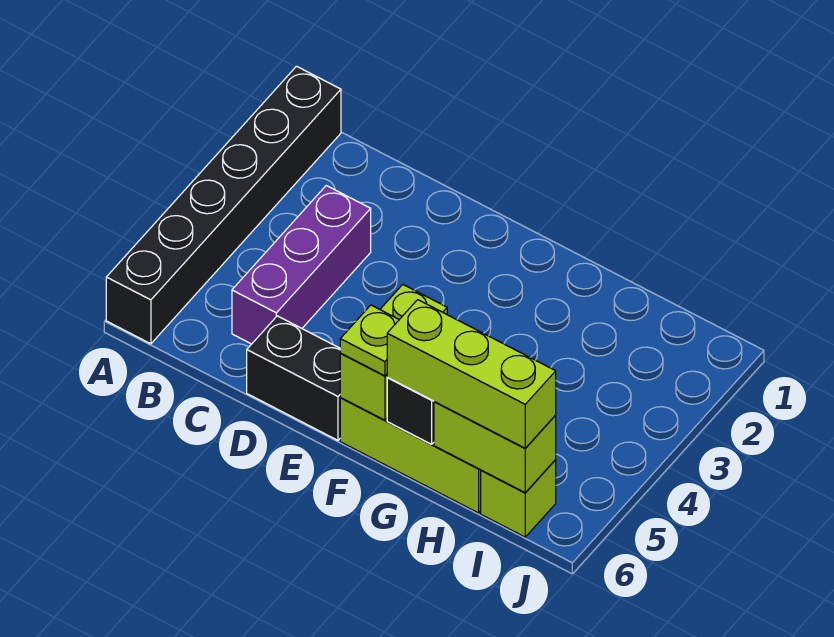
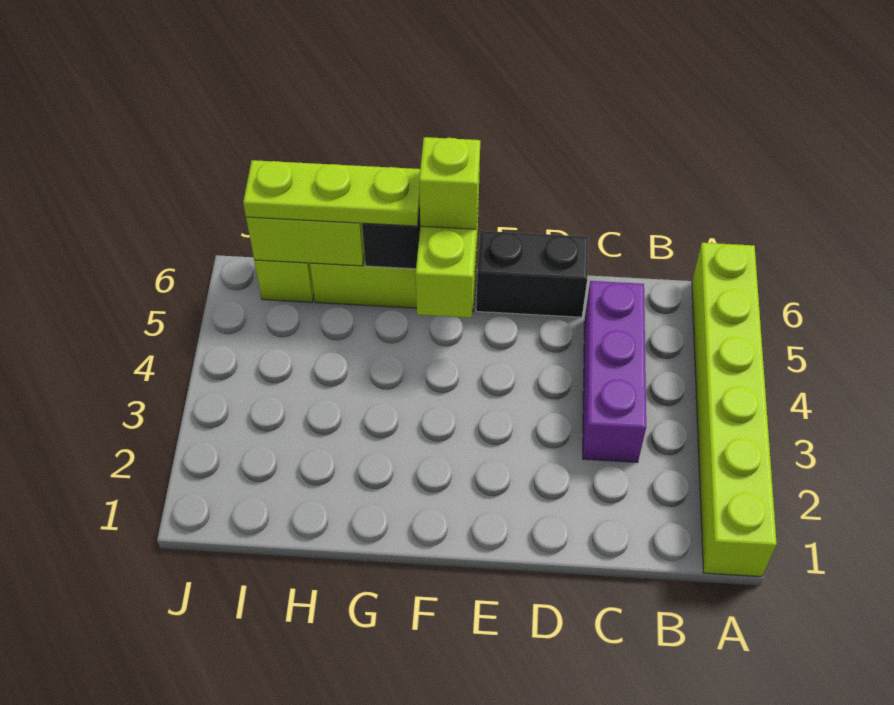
black 1x6 brick [106,66,341,344] -> lime 1x6 brick [692,243,777,577]
lime 1x1 plate [340,305,399,376] -> lime 1x1 brick [419,137,480,229]
lime 1x3 brick [387,300,556,448] -> lime 1x3 plate [243,160,420,226]

